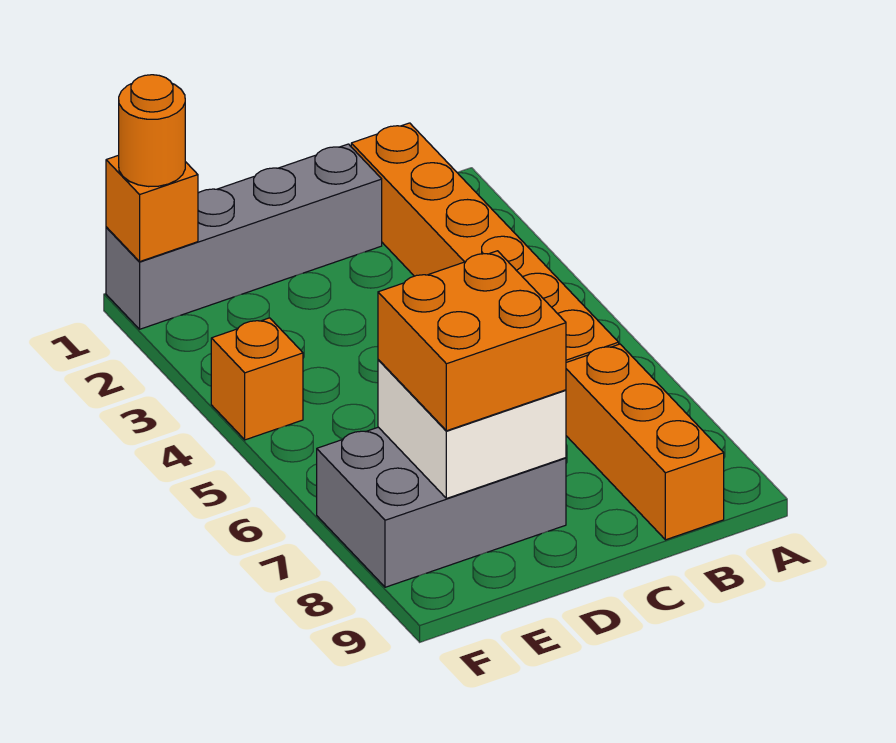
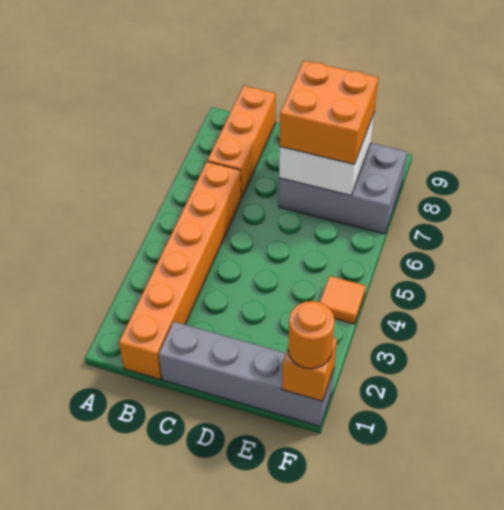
orange 1x1 brick [211,318,303,440] -> orange 1x1 tile [320,276,366,324]

